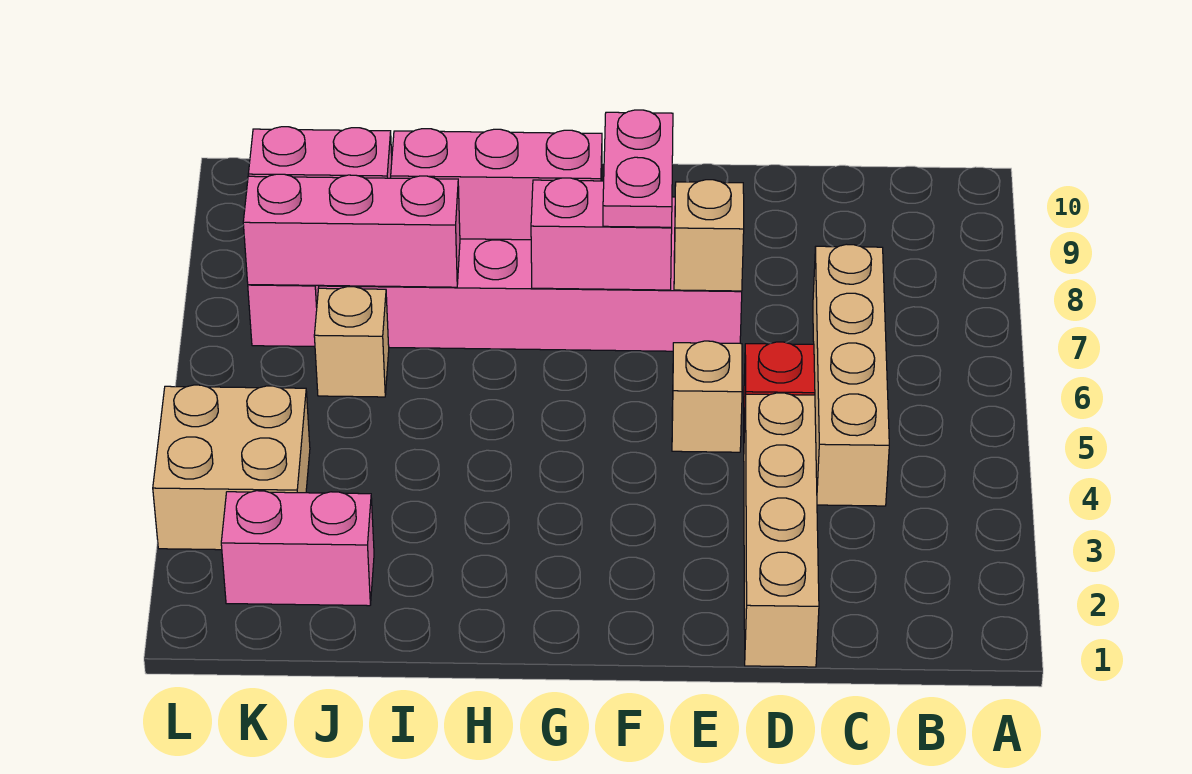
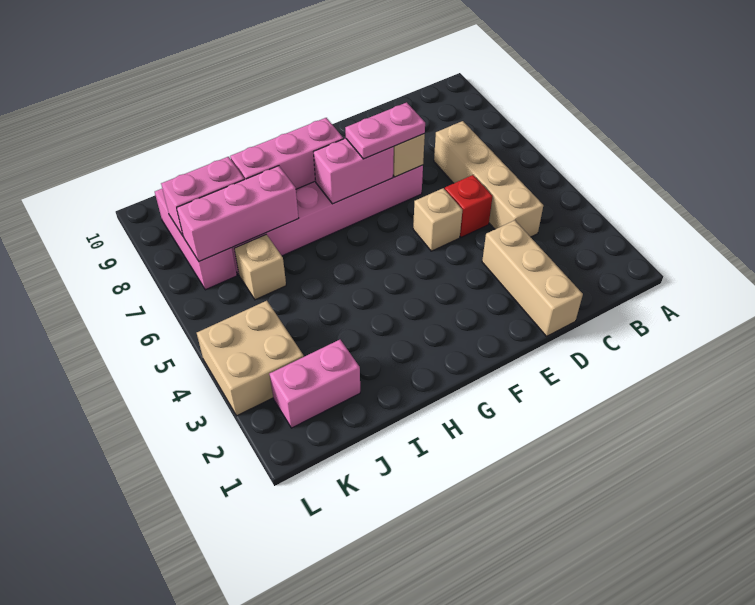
tan 1x4 brick [744,393,819,667] -> tan 1x3 brick [482,220,583,336]
pink 1x2 plate [603,110,673,227] -> pink 1x2 plate turned to [345,102,425,159]

